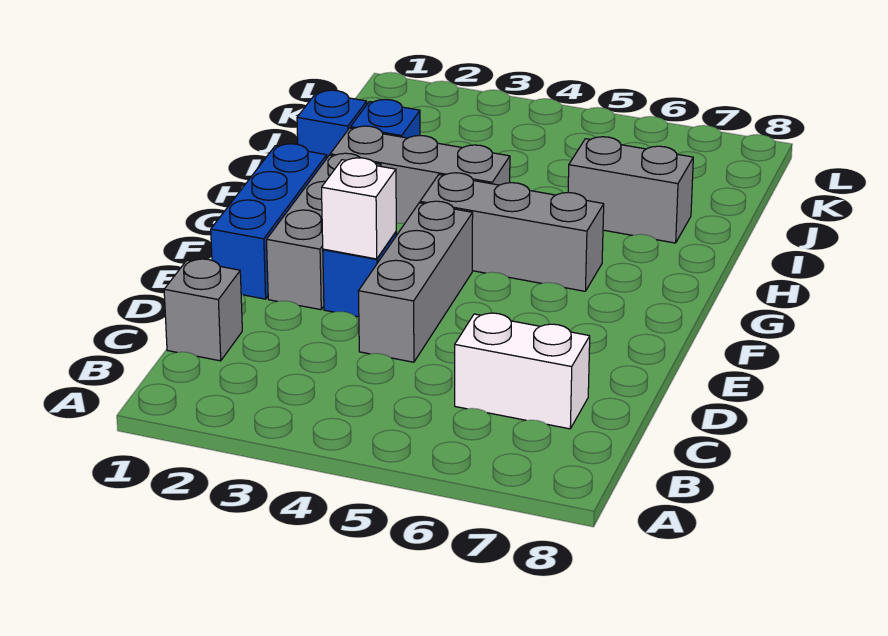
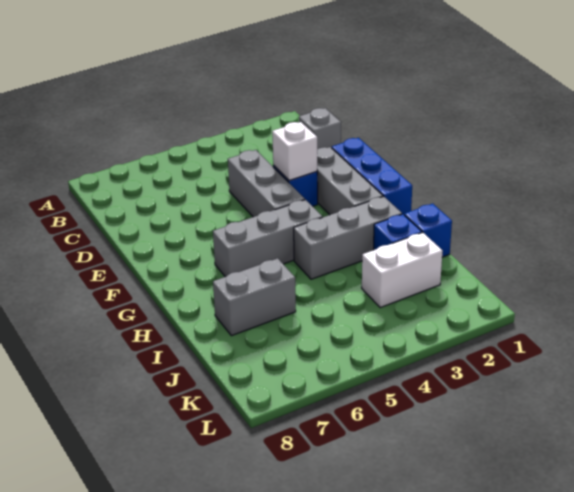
white 1x2 brick [455,313,590,429] -> white 1x2 brick moved to [362,232,442,308]

